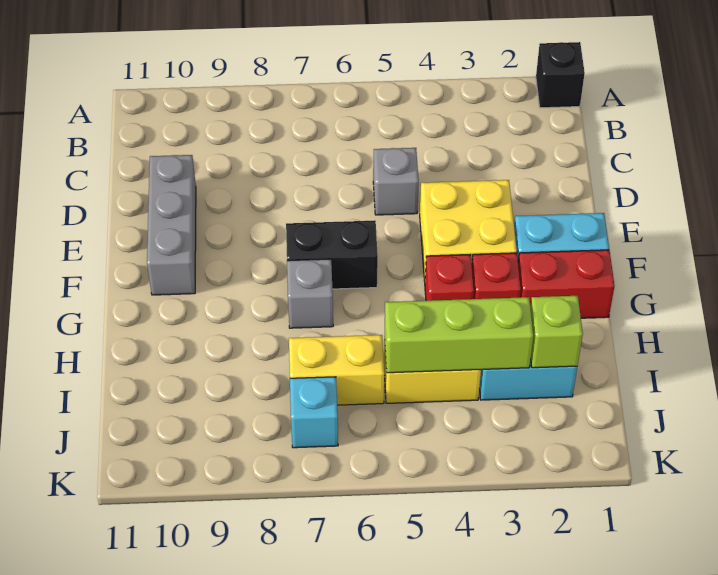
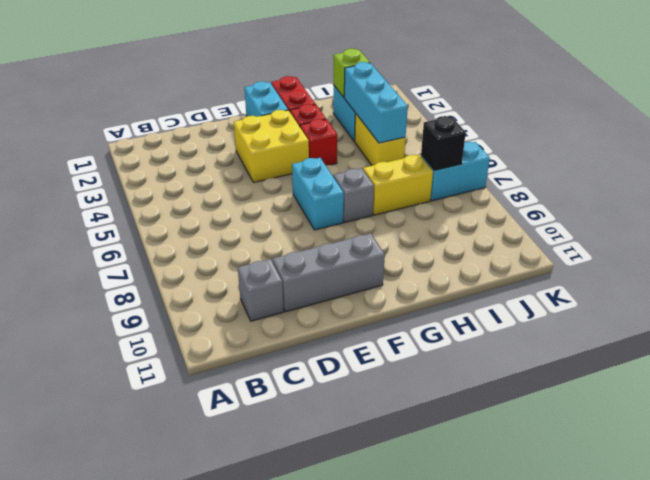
black 1x1 brick [536,42,585,108] -> black 1x1 brick moved to [421,116,466,170]
grey 1x1 brick [373,148,419,215] -> grey 1x1 brick moved to [238,259,284,321]
black 1x2 brick [286,220,378,289] -> cyan 1x2 brick [292,158,344,230]
lime 1x3 brick [385,297,533,373] -> cyan 1x3 brick [344,62,408,143]
yellow 1x2 brick [289,335,384,405] -> yellow 1x2 brick turned to [363,155,433,215]
cyan 1x1 brick [290,377,338,448] -> cyan 1x2 brick [421,142,490,201]

